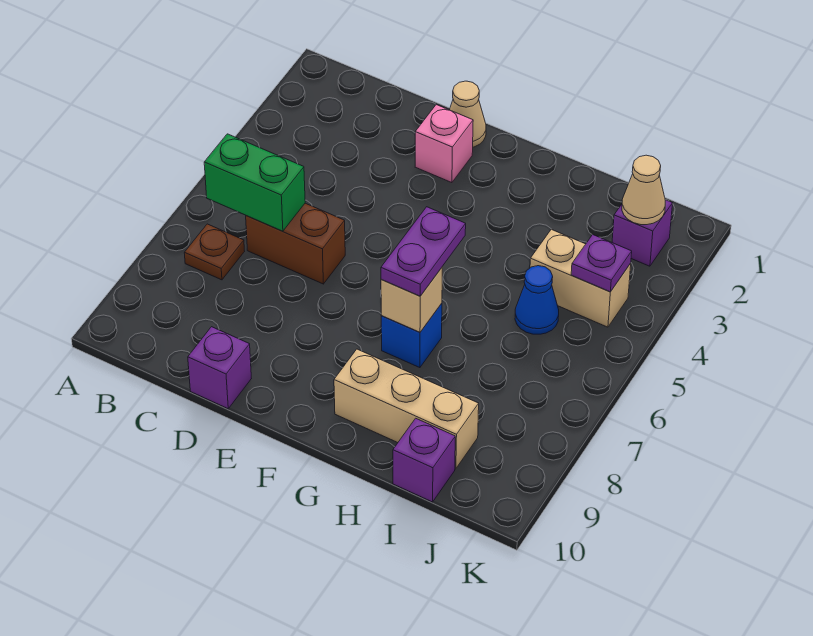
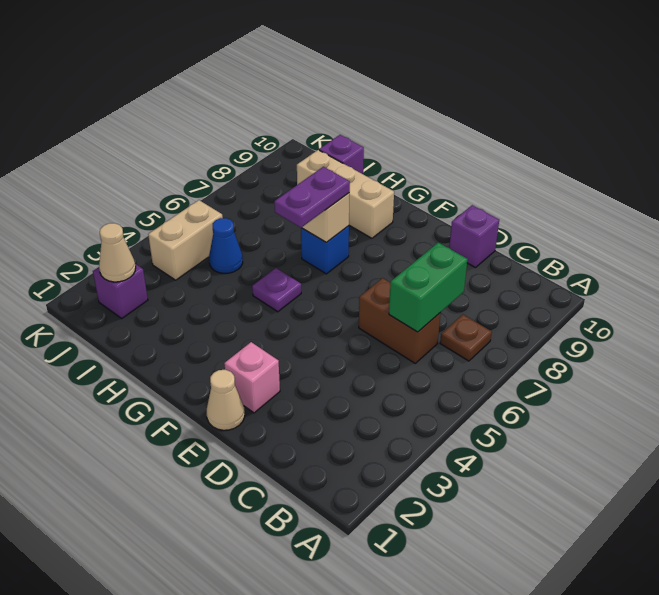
green 1x2 brick [204,134,305,231] -> green 1x2 brick turned to [389,243,468,332]
tan 1x2 brick [530,229,631,327] -> tan 1x2 brick turned to [148,200,223,280]
purple 1x1 plate [571,235,632,292] -> purple 1x1 plate moved to [252,268,301,312]

